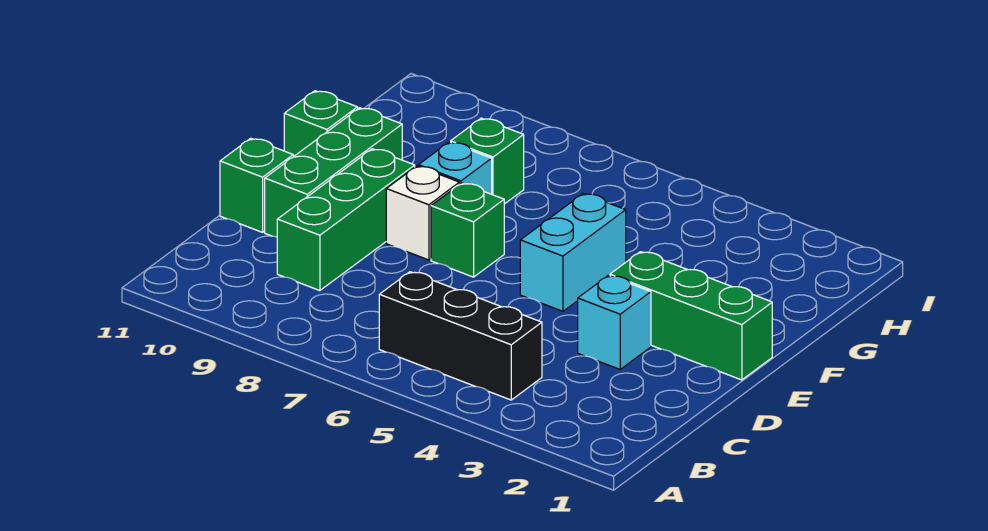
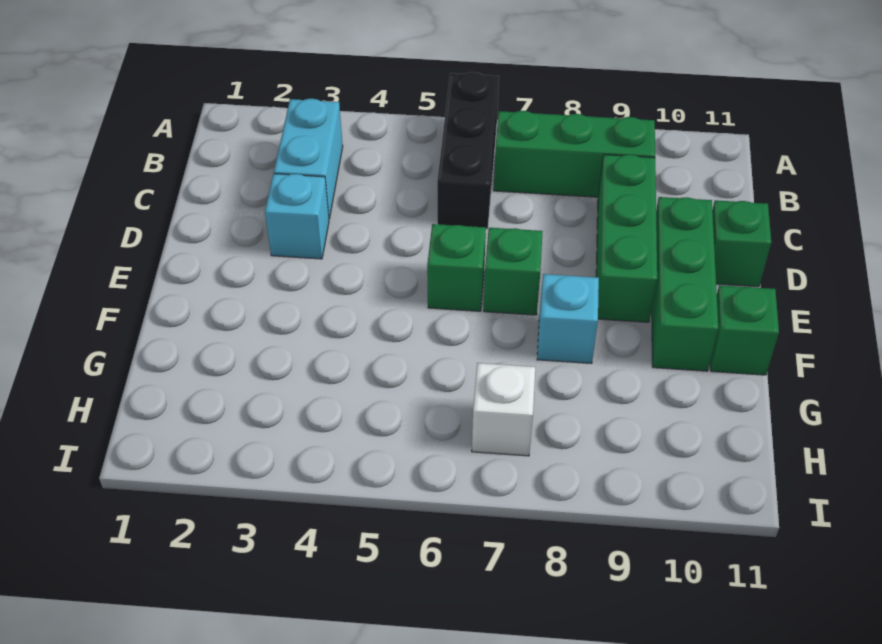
black 1x3 brick [379,272,542,400] -> black 1x3 brick turned to [437,72,499,229]
green 1x3 brick [610,252,772,380] -> green 1x3 brick moved to [494,111,655,197]
cyan 1x2 brick [520,194,626,311] -> cyan 1x2 brick moved to [274,99,343,219]
white 1x1 brick [386,166,459,260] -> white 1x1 brick moved to [472,363,535,456]
green 1x1 brick [451,118,524,204] -> green 1x1 brick moved to [427,224,486,311]

